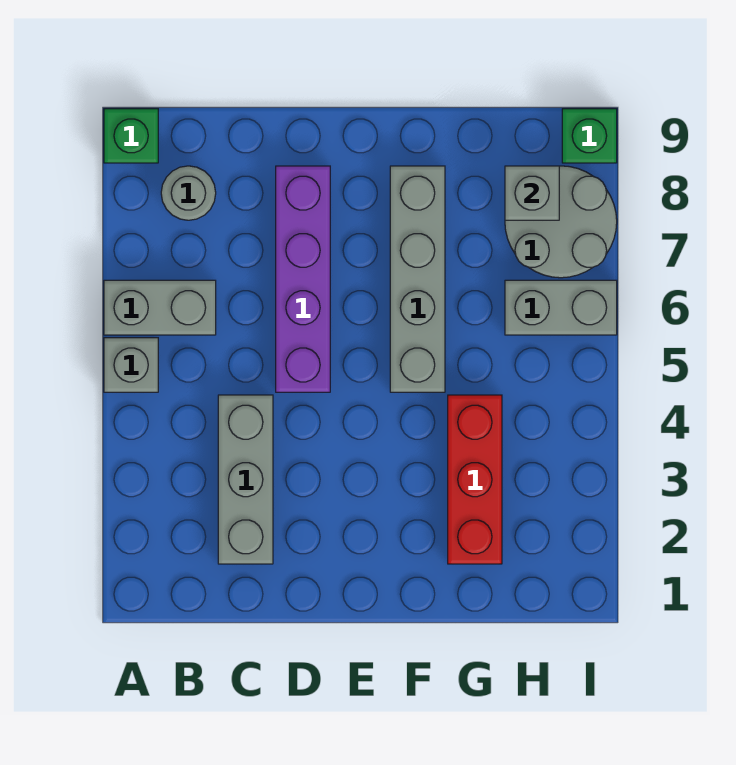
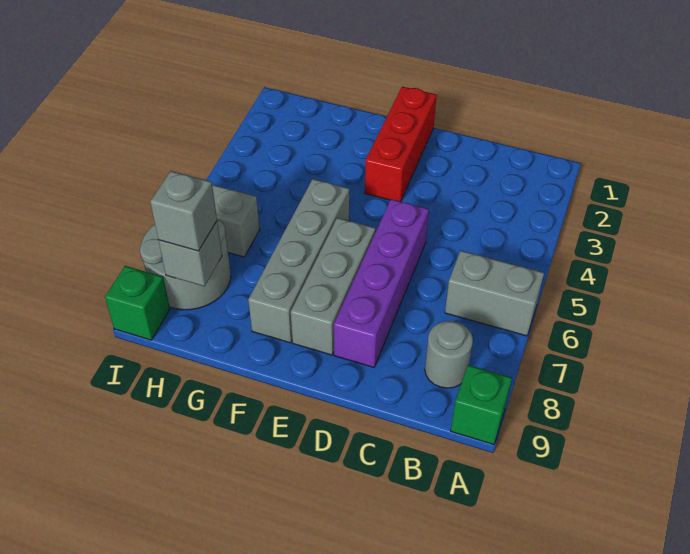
grey 1x1 brick [104,338,158,392] -> grey 1x1 brick moved to [150,171,217,251]
grey 1x3 brick [218,395,273,564] -> grey 1x3 brick moved to [291,218,375,355]
red 1x3 brick [448,395,502,564] -> red 1x3 brick moved to [365,87,437,202]

